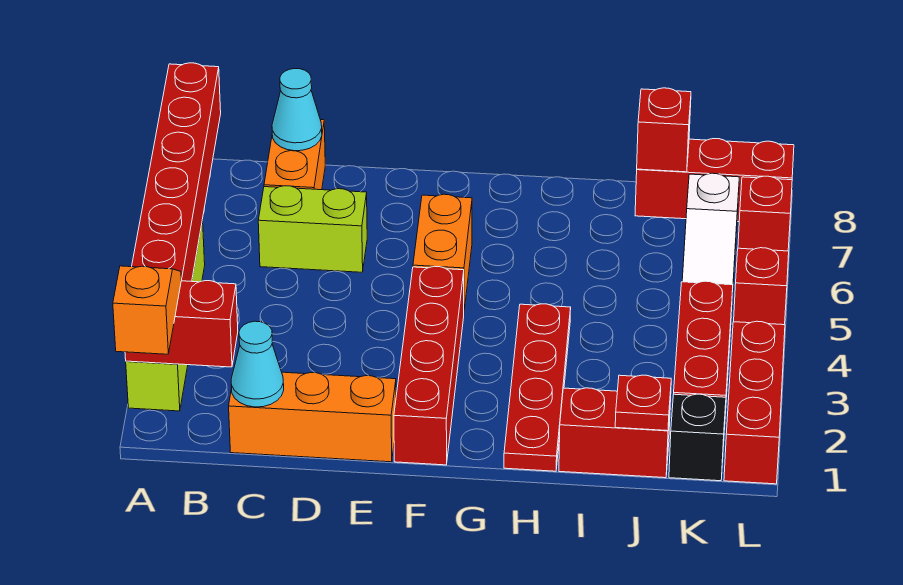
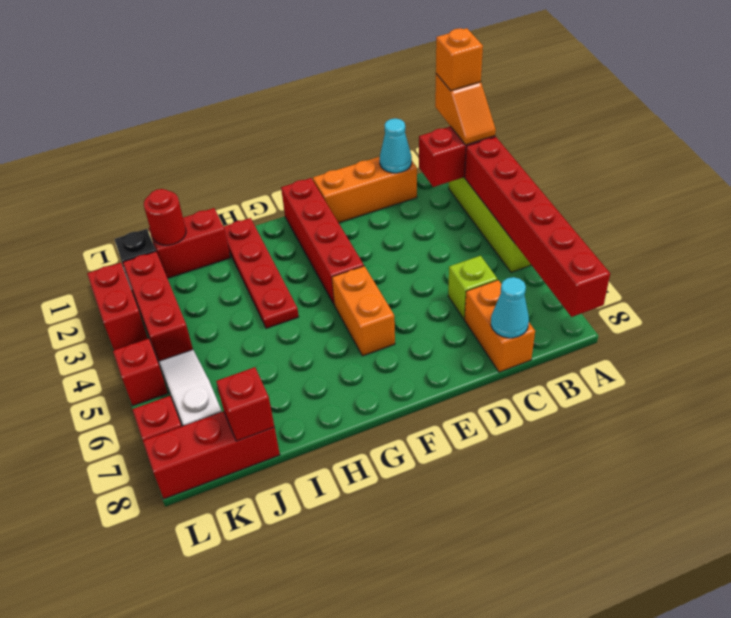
none -> orange 1x1 brick [436,28,483,91]
lime 1x2 brick [258,186,367,272] -> lime 1x1 brick [448,256,497,319]
red 1x1 plate [615,375,671,431] -> red 1x1 round brick [144,189,186,245]
red 1x3 brick [724,321,785,484] -> red 1x2 brick [87,263,148,350]

